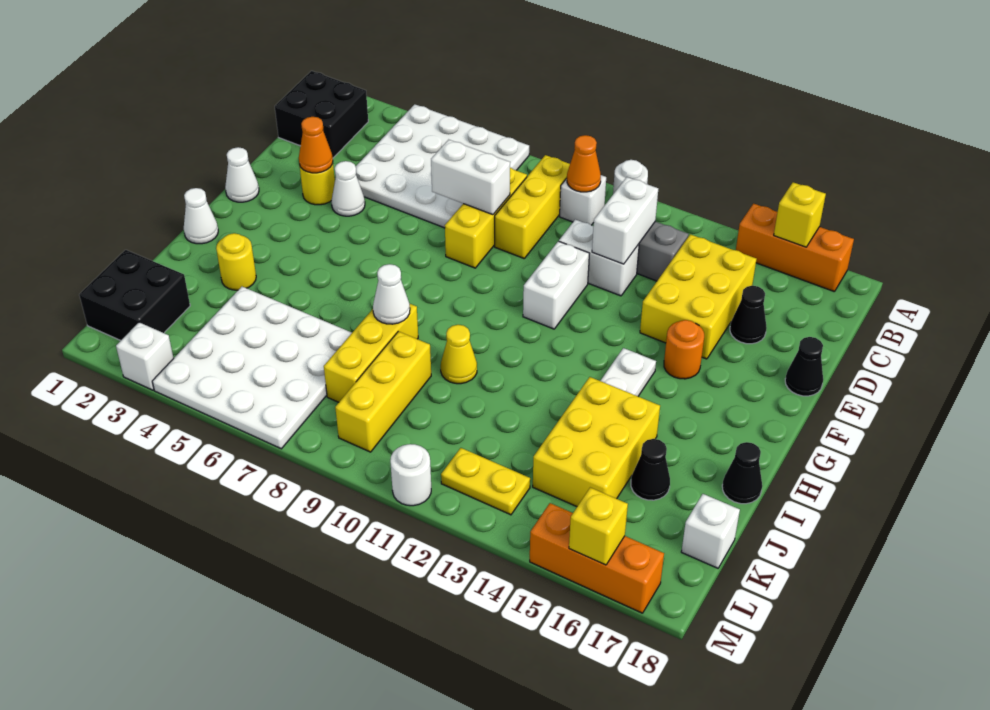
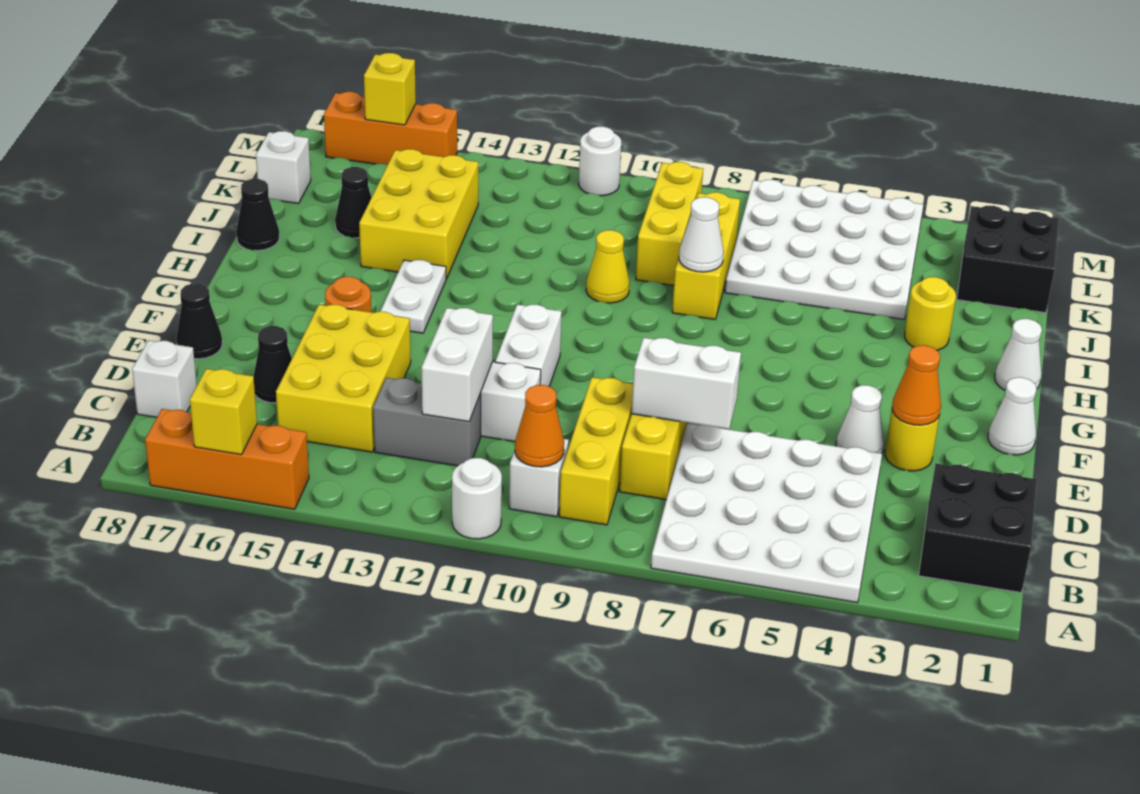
yellow 1x2 plate [441,448,530,515] -> none
white 1x1 brick [116,322,174,390] -> white 1x1 brick moved to [132,340,197,417]

